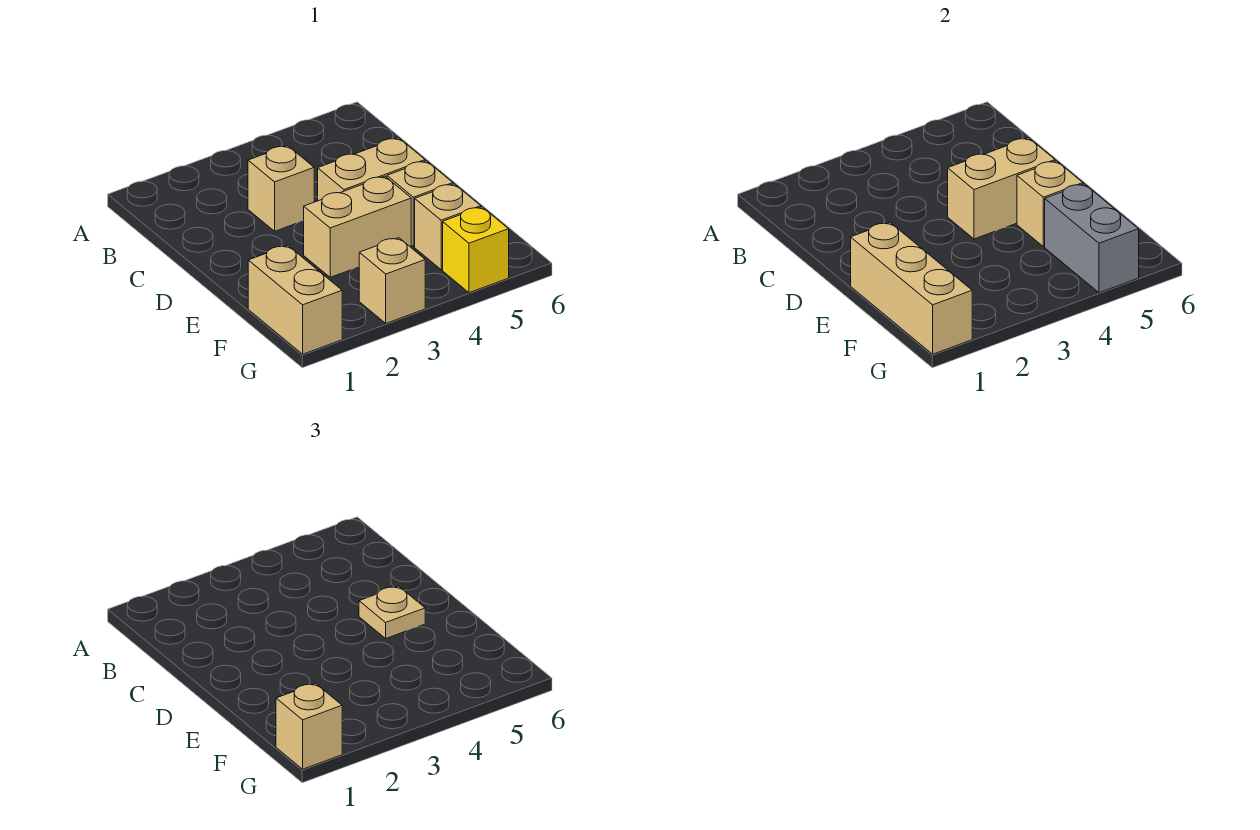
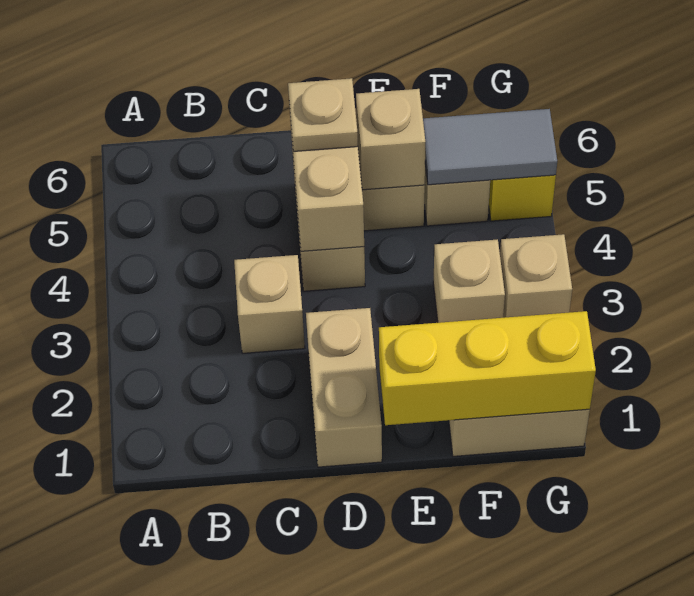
tan 1x3 brick [851,223,972,354] -> yellow 1x3 brick [379,311,596,425]
tan 1x2 brick [304,176,411,277] -> tan 1x2 brick moved to [306,308,382,467]
grey 1x2 brick [1045,184,1139,293] -> grey 1x2 tile [423,109,557,185]
tan 1x1 brick [276,683,342,769] -> tan 1x1 brick moved to [433,239,505,323]

